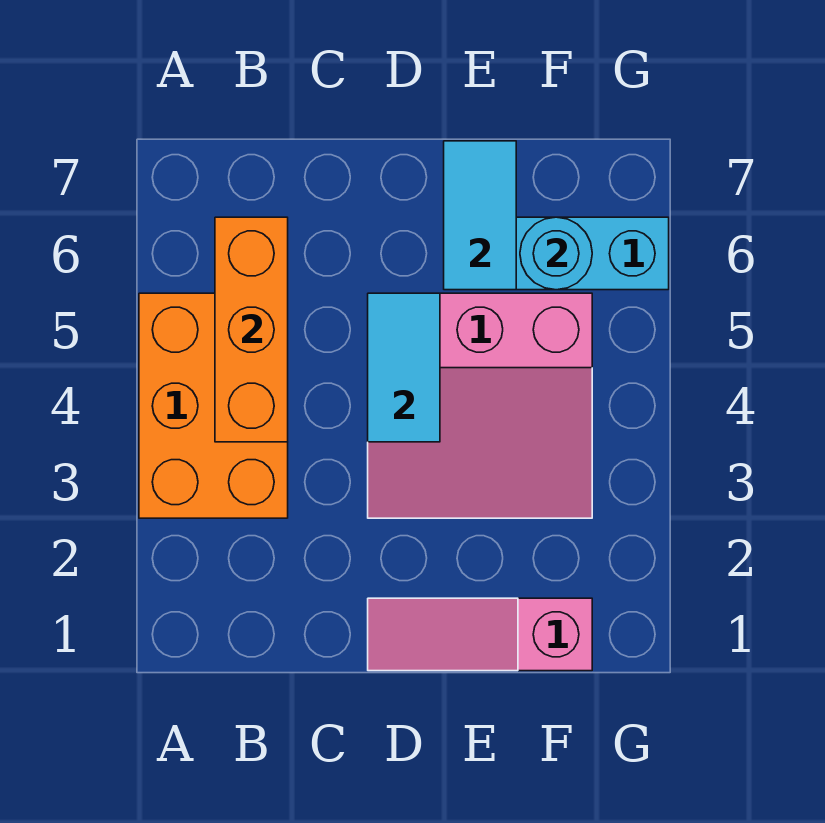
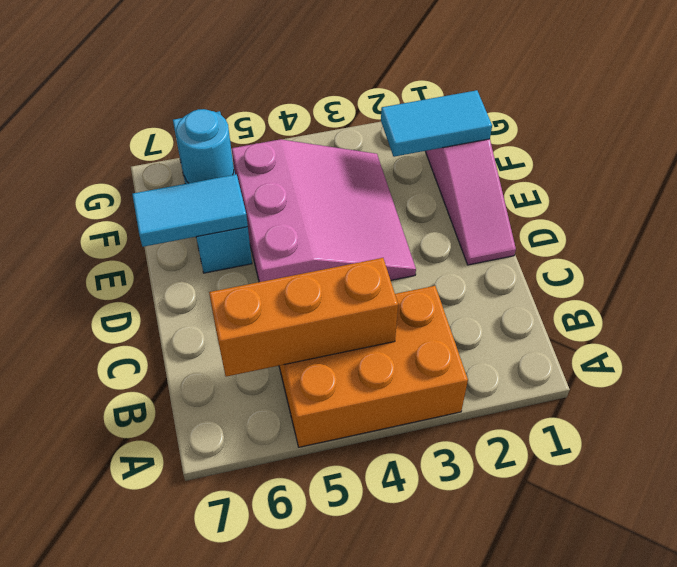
cyan 1x2 tile [368,293,440,442] -> cyan 1x2 tile moved to [381,90,492,157]

